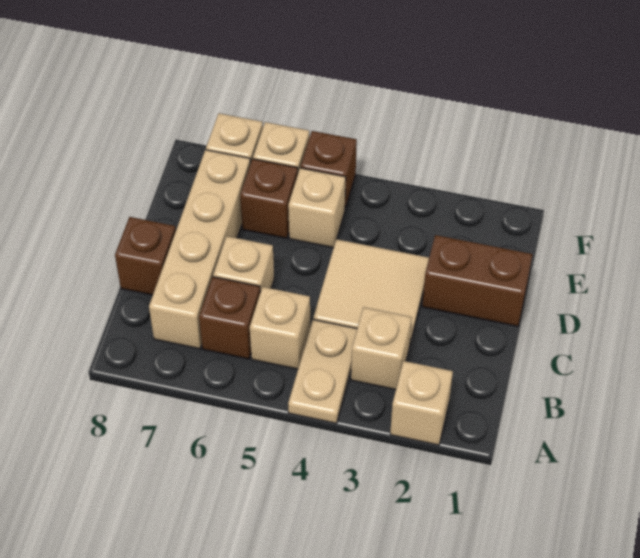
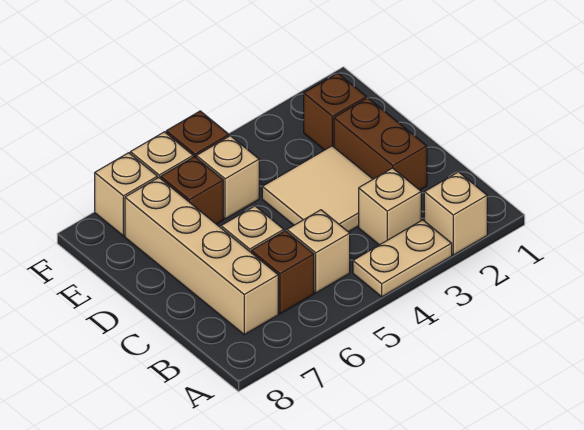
tan 1x2 plate [288,320,357,423] -> tan 1x2 plate turned to [353,220,452,297]
brown 1x1 brick [115,217,176,295] -> brown 1x1 brick moved to [304,73,366,150]
brown 1x2 brick [422,235,533,326] -> brown 1x2 brick turned to [334,98,427,190]

